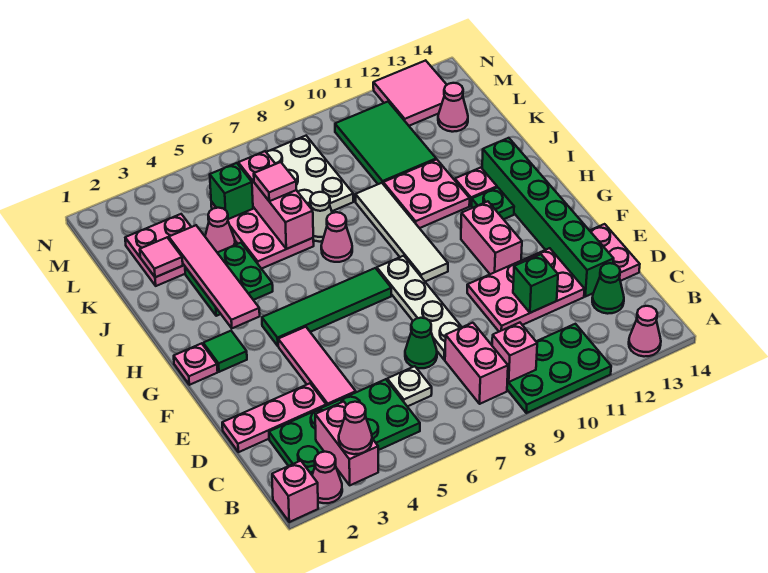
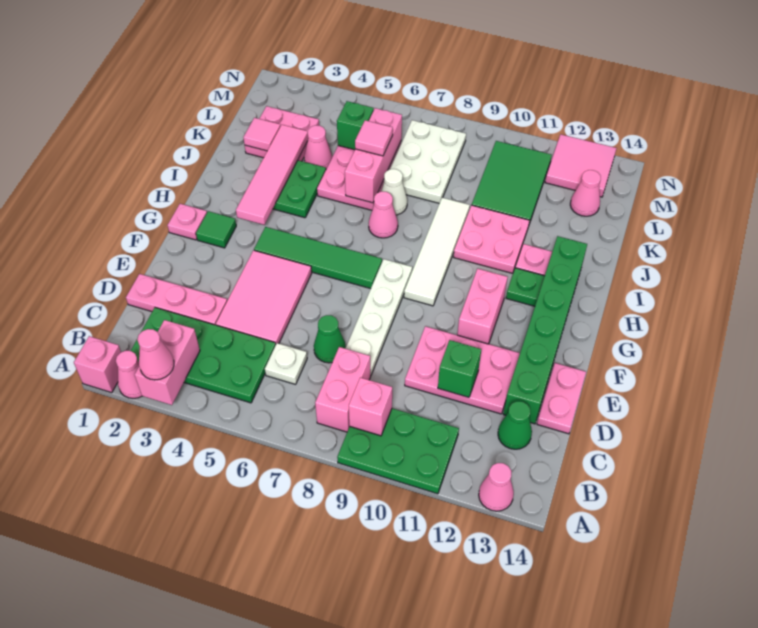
pink 1x3 tile [278,327,356,406] -> pink 2x3 tile [216,250,312,344]

